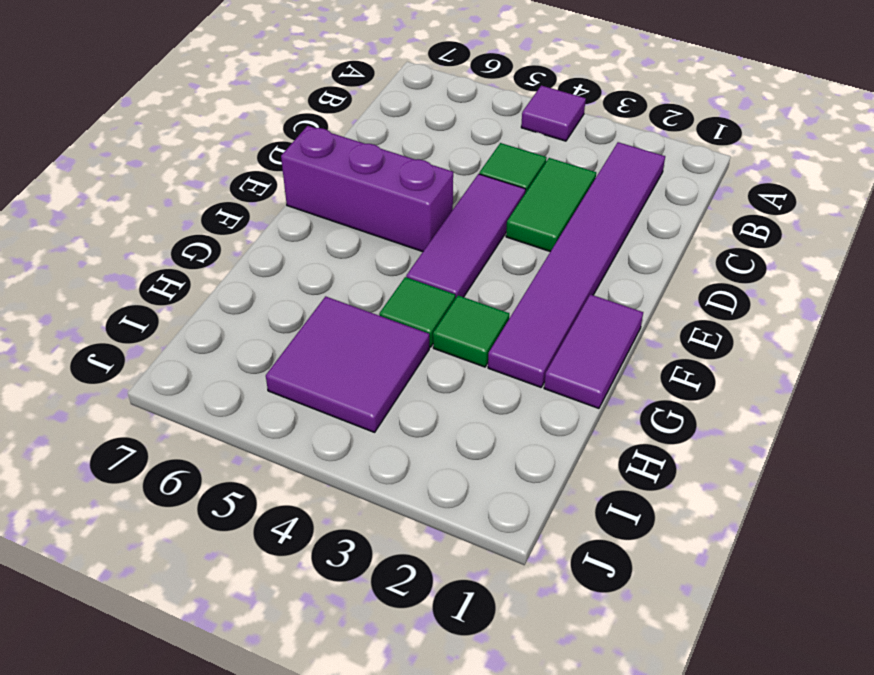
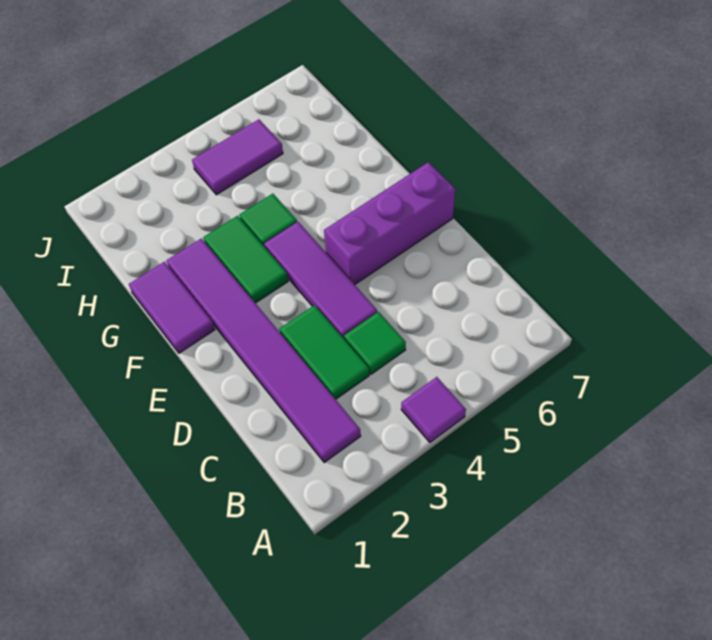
green 1x1 tile [433,296,509,367] -> green 1x2 tile [203,216,288,303]
purple 2x2 tile [266,296,429,432] -> purple 1x2 tile [192,119,283,195]

